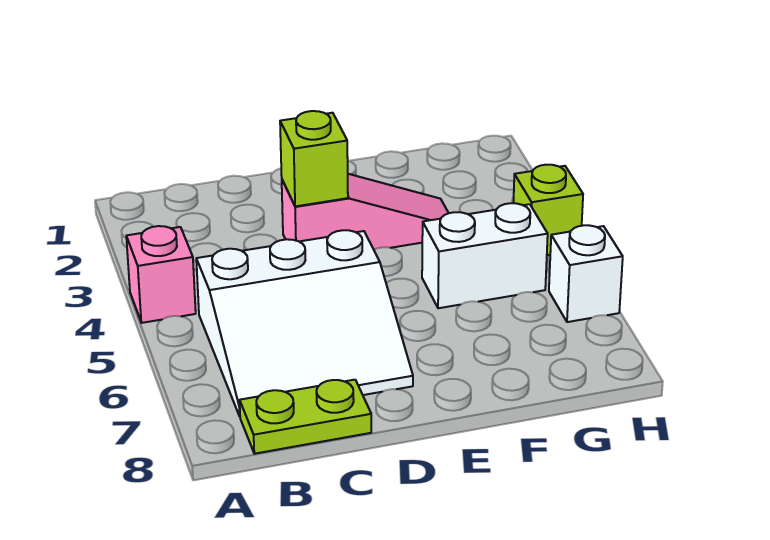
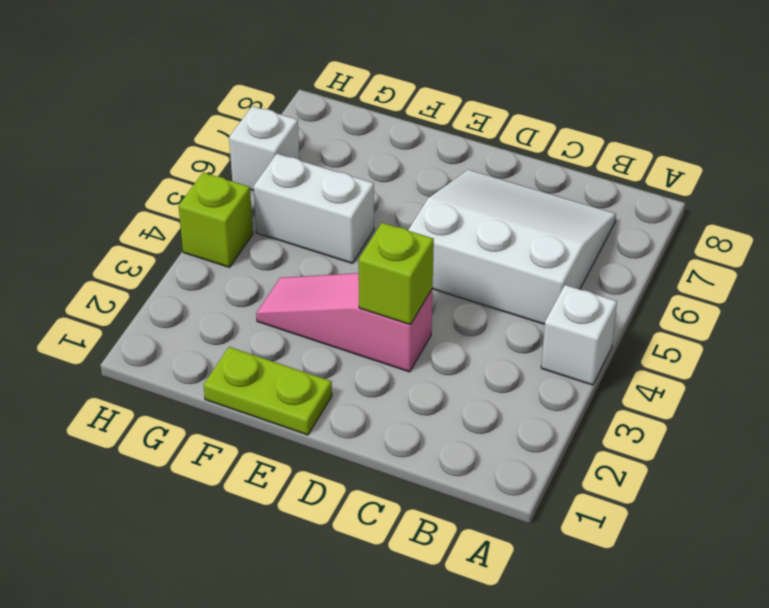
pink 1x1 brick [126,226,196,323] -> white 1x1 brick [541,285,617,385]
lime 1x2 plate [240,380,371,454] -> lime 1x2 plate moved to [204,347,332,435]

